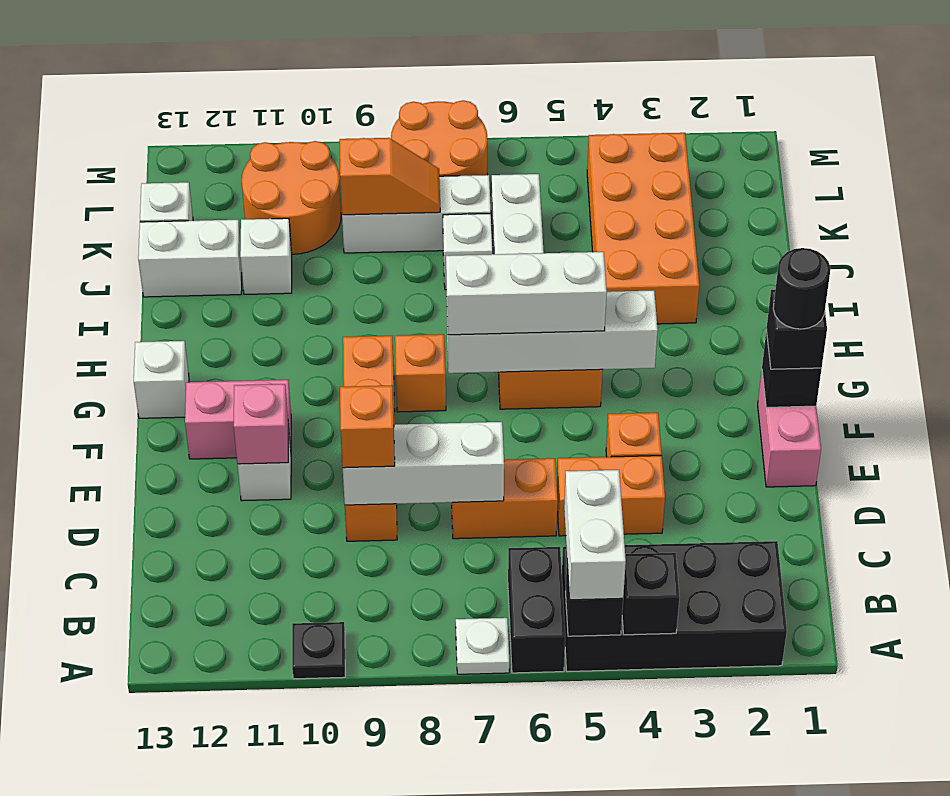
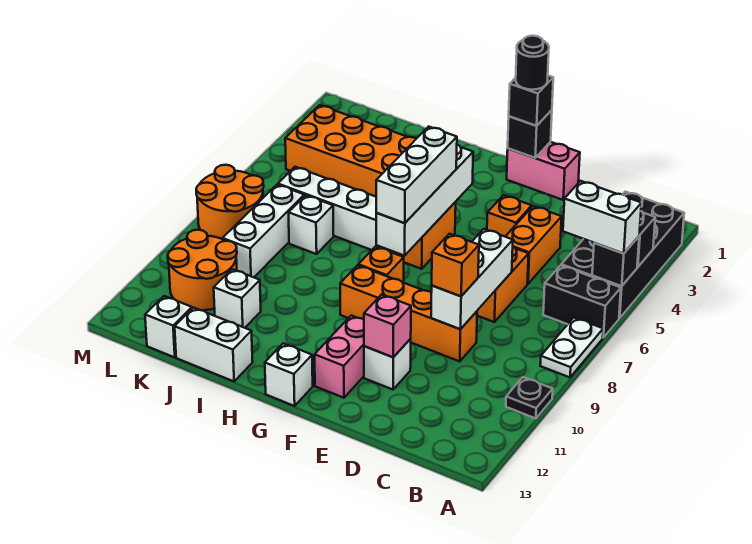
white 1x1 plate [456,618,509,674] -> white 1x2 plate [540,318,603,377]
white 1x2 brick [138,220,242,297] -> white 1x2 brick turned to [175,308,253,381]
orange 1x2 slope [340,138,440,215] -> none

